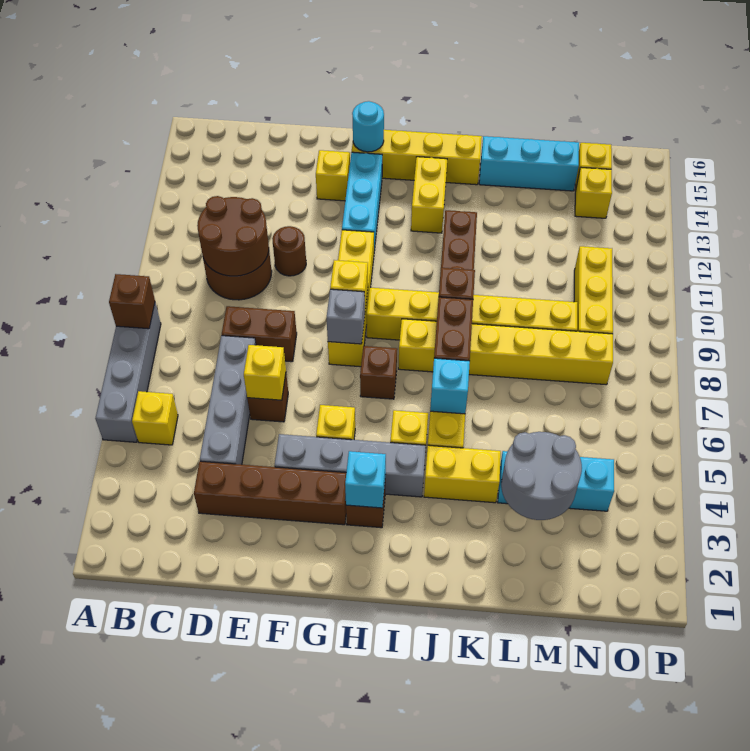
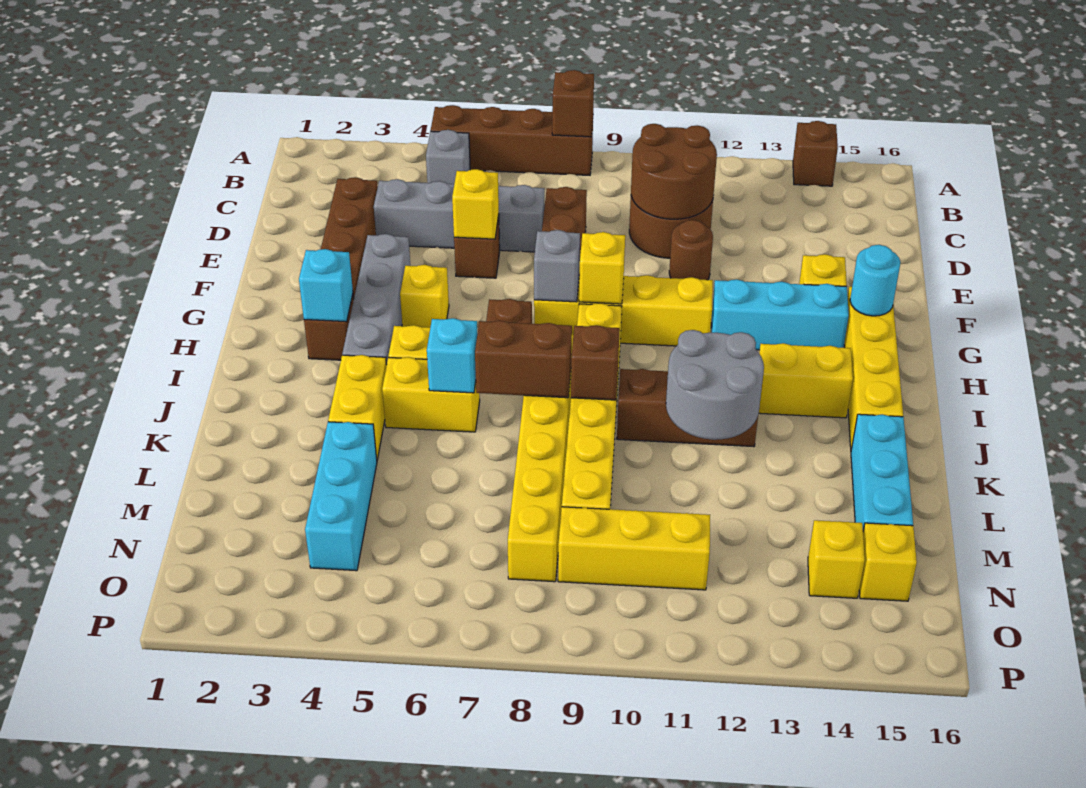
grey 1x4 brick [95,302,161,442] -> brown 1x4 brick [431,105,593,175]
none -> brown 1x1 brick [793,121,838,186]
yellow 1x1 brick [132,391,178,445] -> grey 1x1 brick [426,130,470,184]
grey 2x2 round brick [501,432,582,520] -> grey 2x2 round brick moved to [666,330,764,440]

